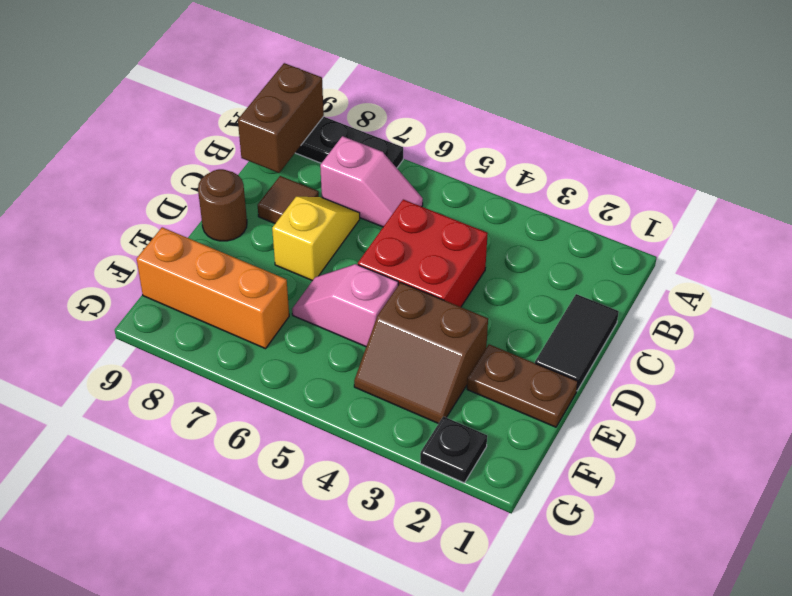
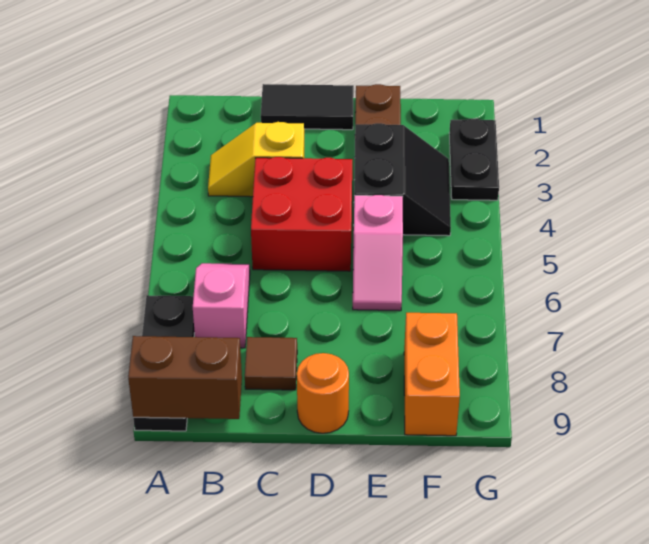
yellow 1x2 slope [272,197,360,281] -> yellow 1x2 slope moved to [208,122,304,197]
brown 1x1 round brick [198,169,247,241] -> orange 1x1 round brick [297,353,349,433]
brown 2x2 slope [354,283,488,424] -> black 2x2 slope [354,123,451,236]
orange 1x3 brick [137,227,289,349] -> orange 1x2 brick [404,313,460,436]
black 1x1 plate [420,416,487,483] -> black 1x2 plate [449,119,499,200]

